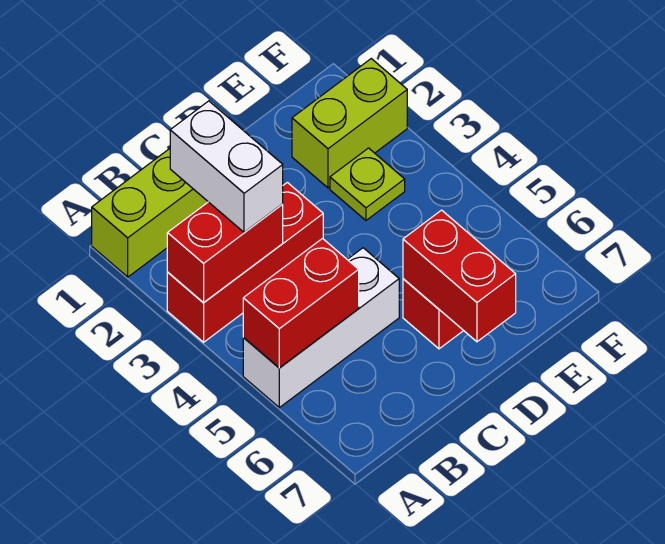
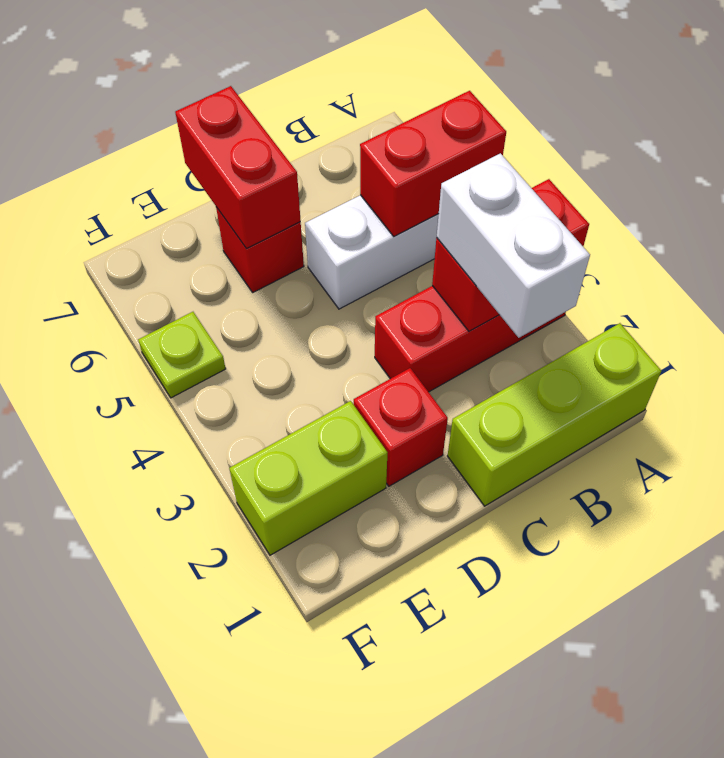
none -> red 1x1 brick [354,368,448,486]
lime 1x1 plate [330,148,405,220] -> lime 1x1 plate moved to [138,312,226,398]

